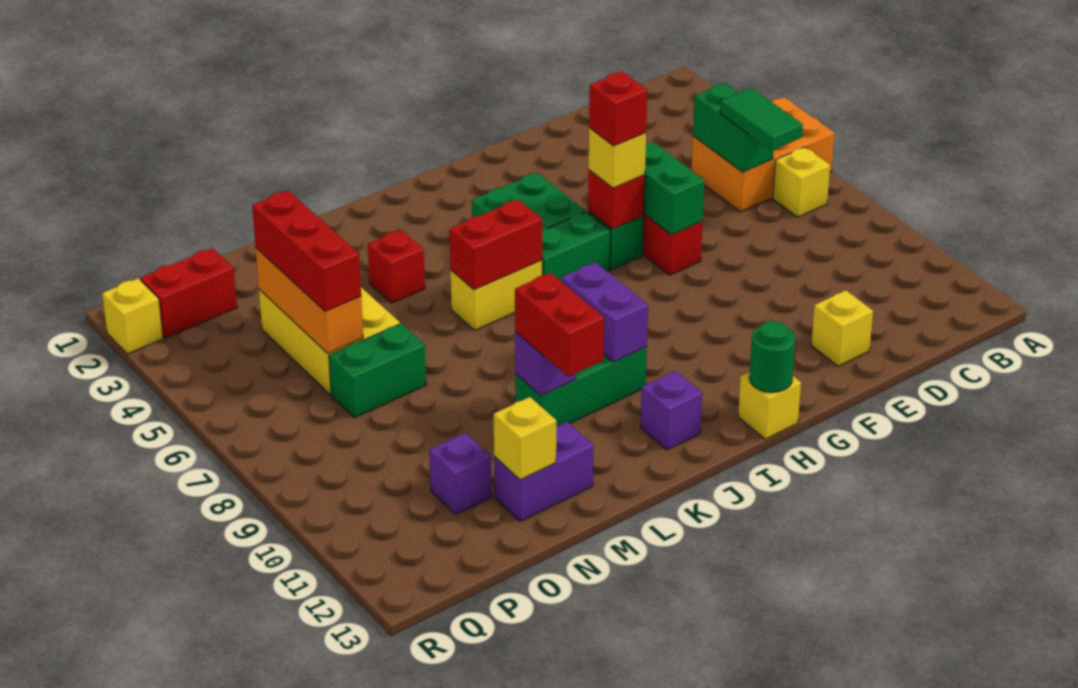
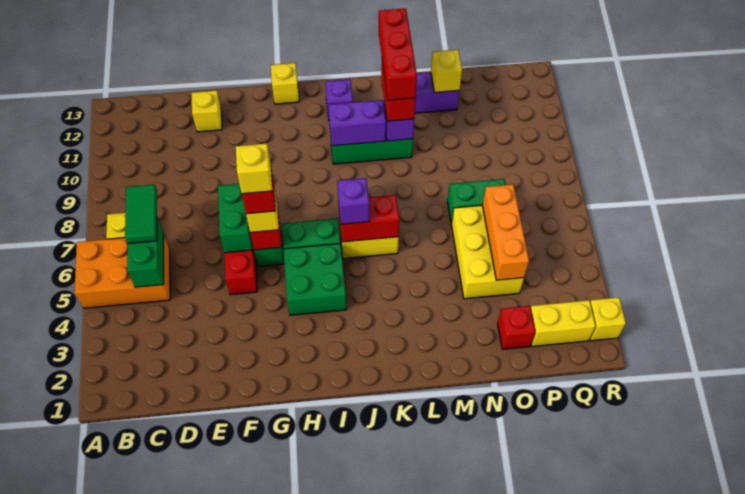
none -> yellow 1x1 brick [236,144,272,194]
green 1x1 round brick [749,321,795,392] -> none
purple 1x2 brick [562,262,648,362] -> purple 1x2 brick turned to [329,100,386,146]
red 1x1 brick [368,230,425,303] -> red 1x1 brick moved to [498,306,535,349]
red 1x3 brick [252,191,361,311] -> red 1x3 brick moved to [379,8,417,100]
purple 1x1 brick [429,433,492,514] -> purple 1x1 brick moved to [337,178,370,224]
red 1x2 brick [140,248,237,338] -> yellow 1x2 brick [531,300,596,346]

